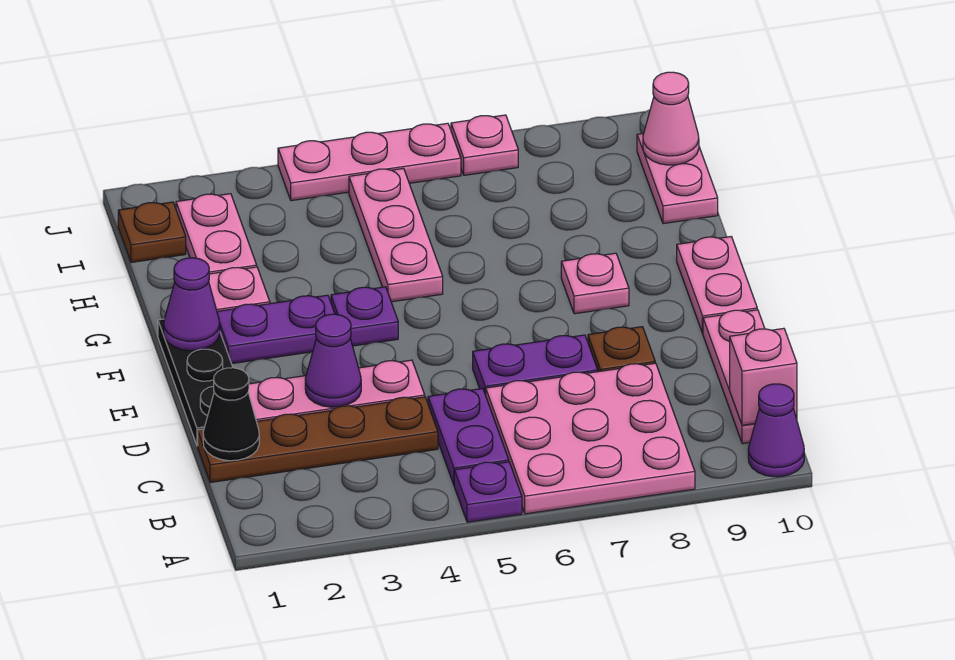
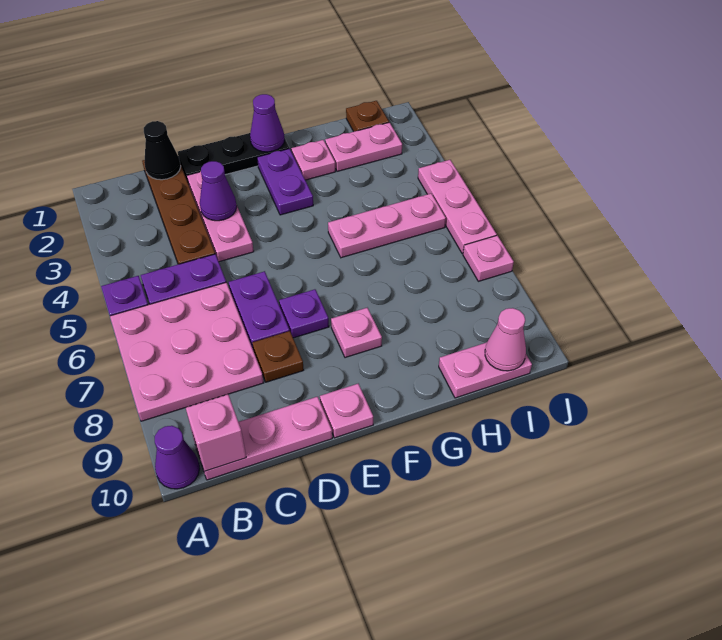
pink 1x2 plate [677,237,757,333] -> pink 1x1 plate [320,384,373,438]
purple 1x1 plate [331,287,398,346] -> purple 1x1 plate moved to [279,289,329,338]

